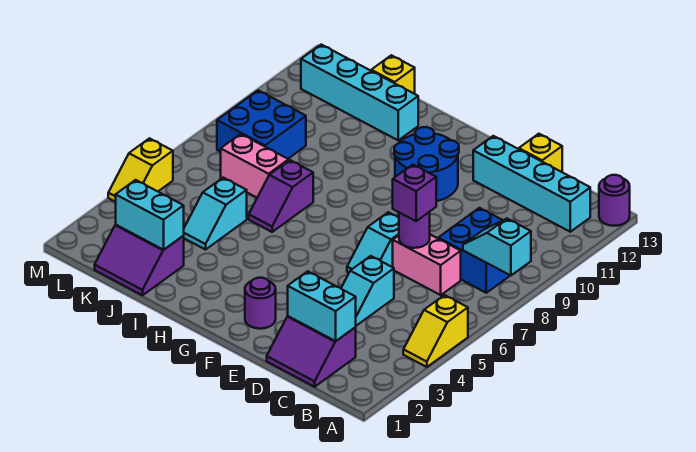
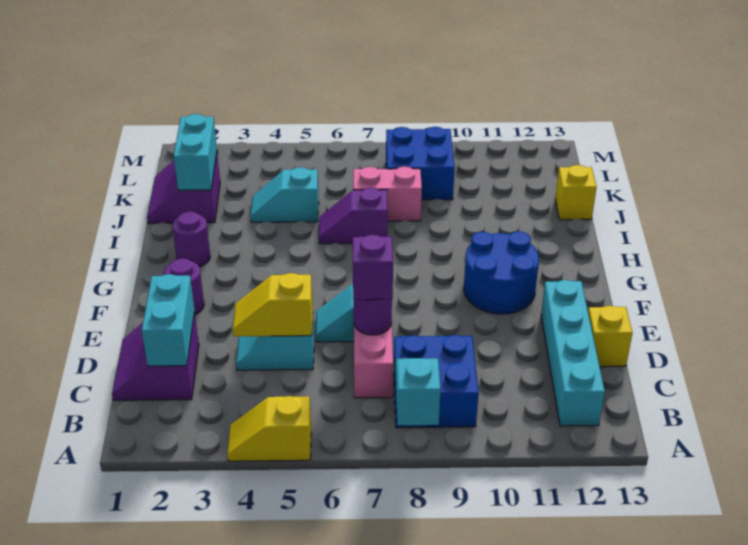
purple 1x1 round brick [599,175,630,226] -> purple 1x1 round brick moved to [172,211,210,267]
cyan 1x4 brick [301,45,418,140] -> none
pink 1x2 brick [221,134,289,198] -> pink 1x2 brick turned to [353,166,422,221]
yellow 1x2 slope [108,138,173,202] -> yellow 1x2 slope moved to [233,273,313,336]

